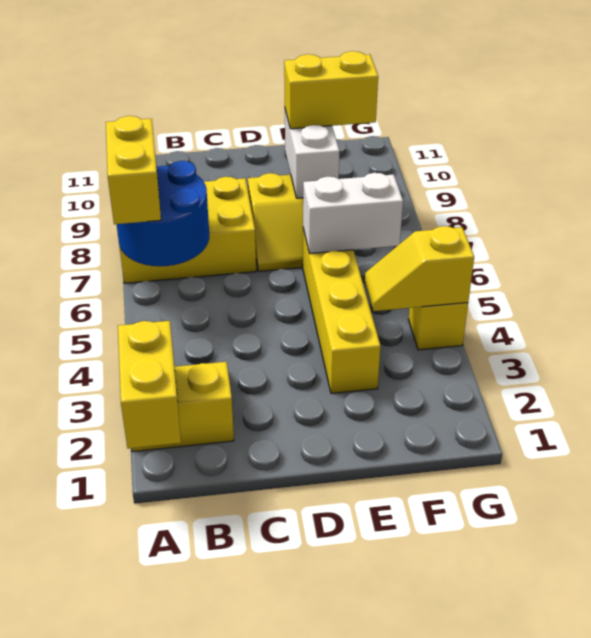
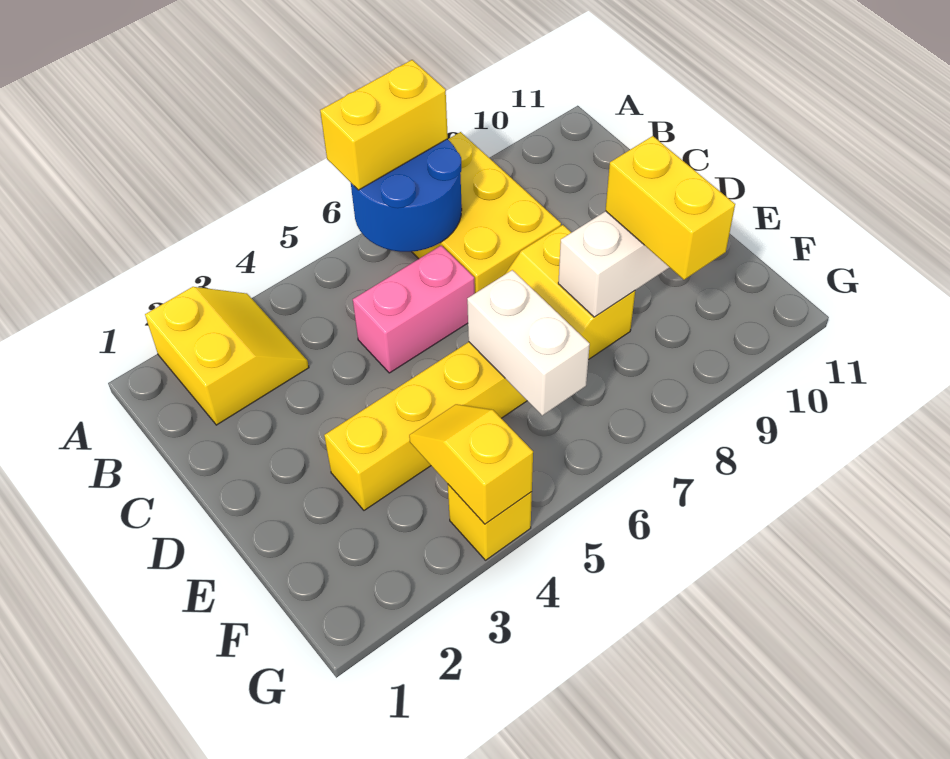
yellow 1x2 brick [118,321,181,449] -> none
none -> pink 1x2 brick [353,245,475,373]

